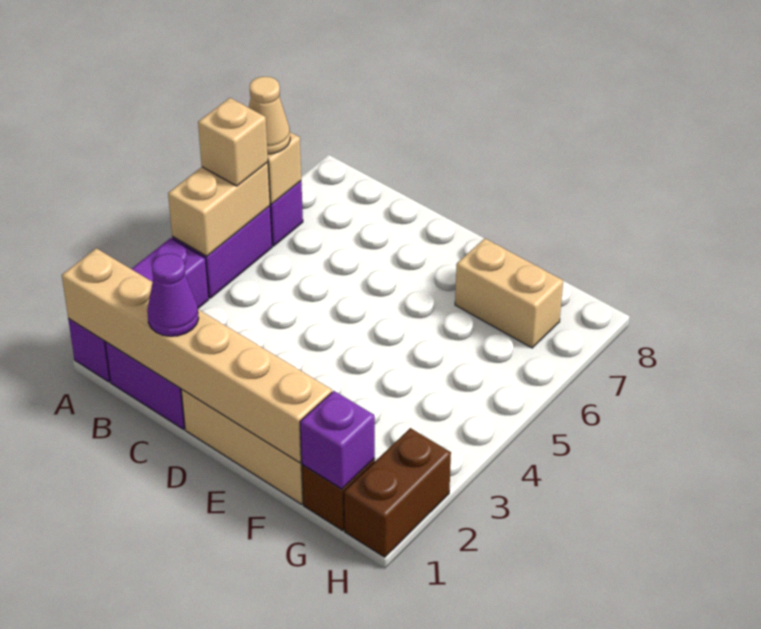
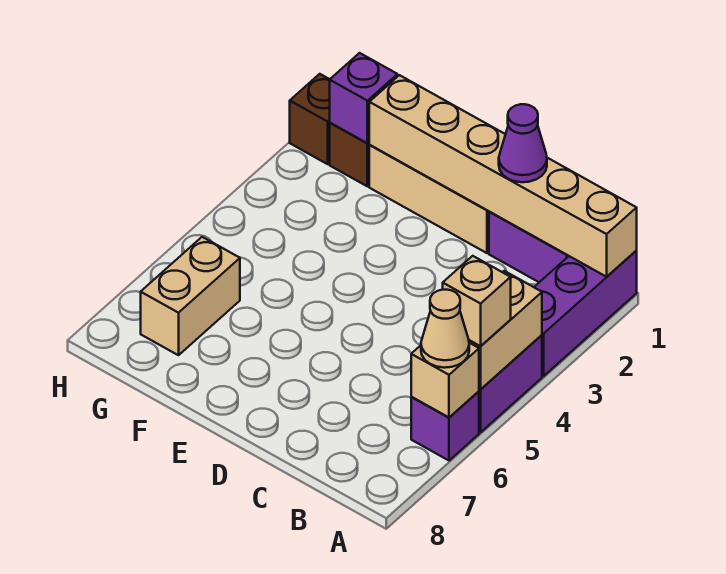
tan 1x2 brick [455,238,563,348] -> tan 1x2 brick turned to [141,237,240,355]
brown 1x2 brick [344,428,451,557] -> brown 1x1 brick [290,74,330,164]

